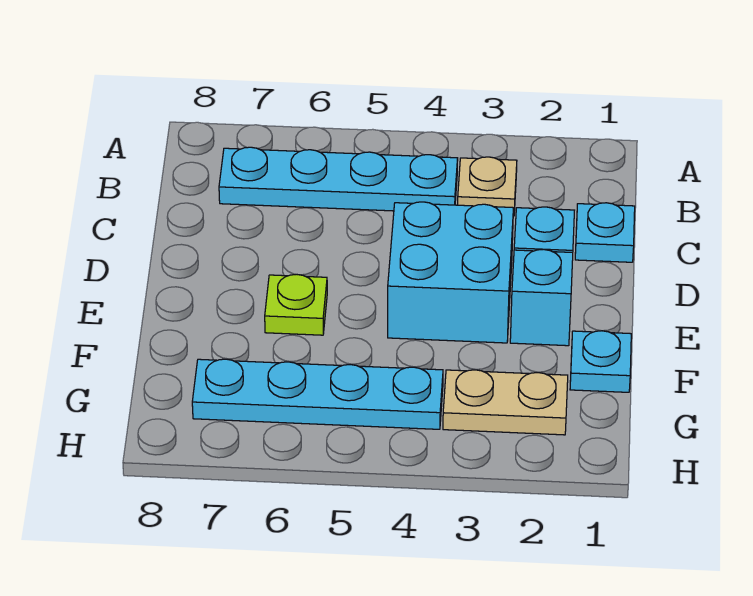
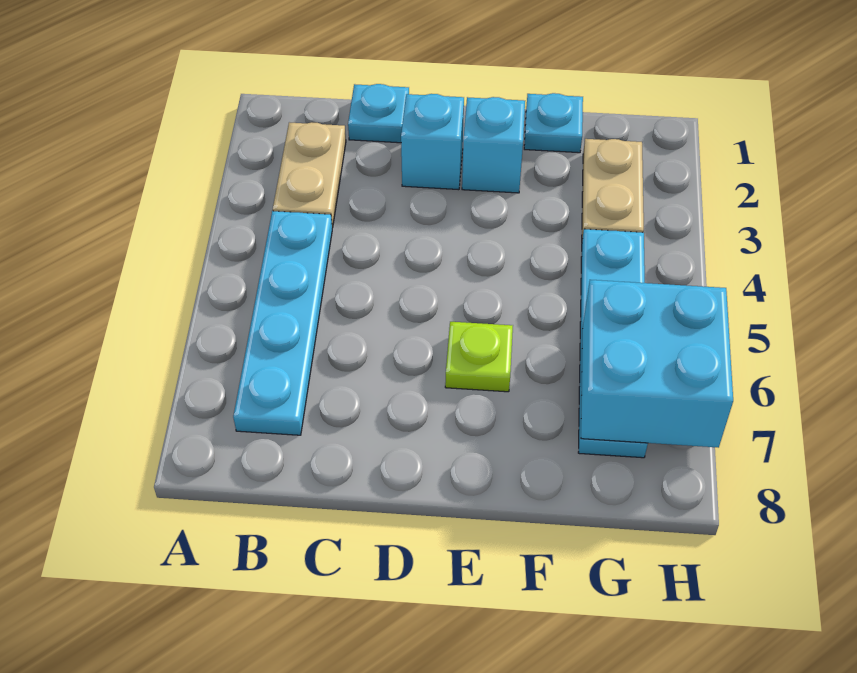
tan 1x1 plate [458,157,517,216] -> tan 1x2 plate [273,122,346,228]
cyan 2x2 brick [388,202,513,343] -> cyan 2x2 brick moved to [581,280,733,448]

